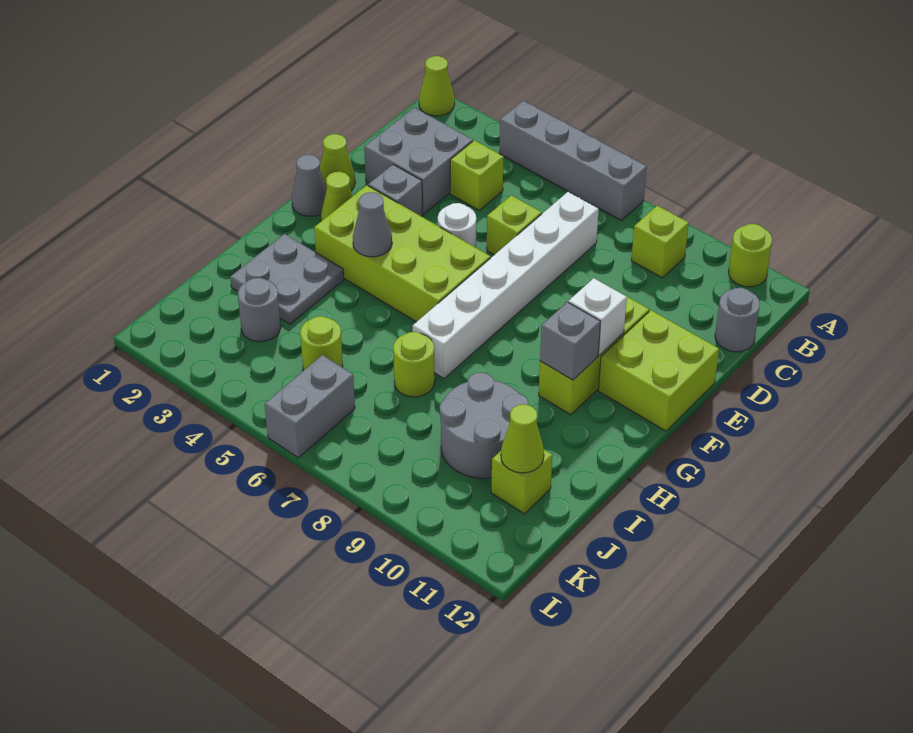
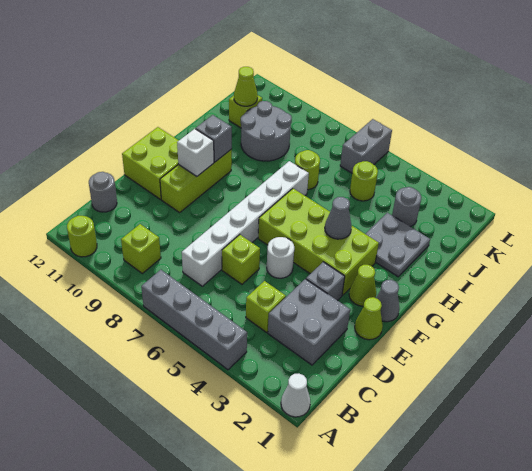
lime 1x1 cone [419,56,455,116] -> white 1x1 cone [281,374,310,417]

